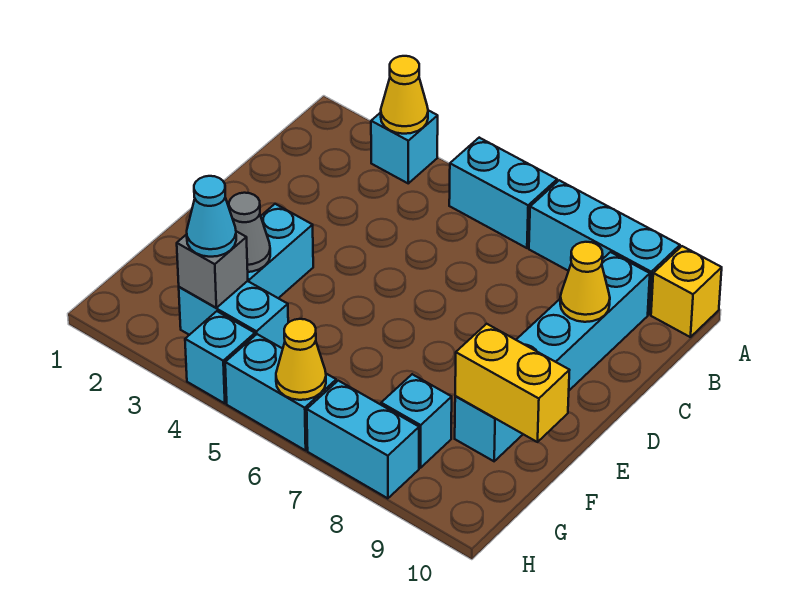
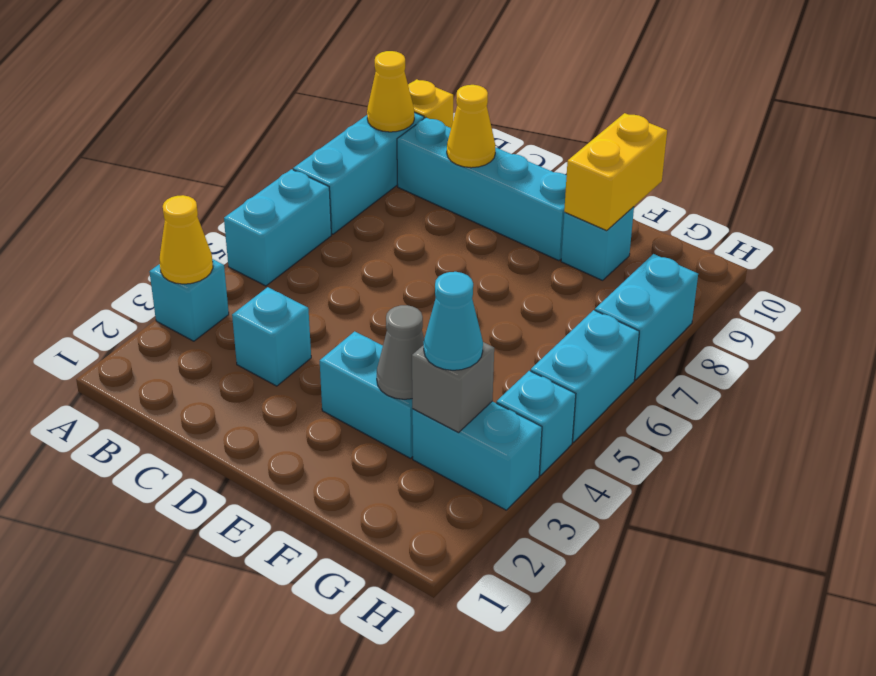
cyan 1x2 brick [179,281,288,349] -> cyan 1x2 brick turned to [412,401,542,510]
cyan 1x1 brick [381,374,452,468] -> cyan 1x1 brick moved to [232,287,311,386]
yellow 1x1 cone [276,319,326,400] -> yellow 1x1 cone moved to [367,51,414,132]

